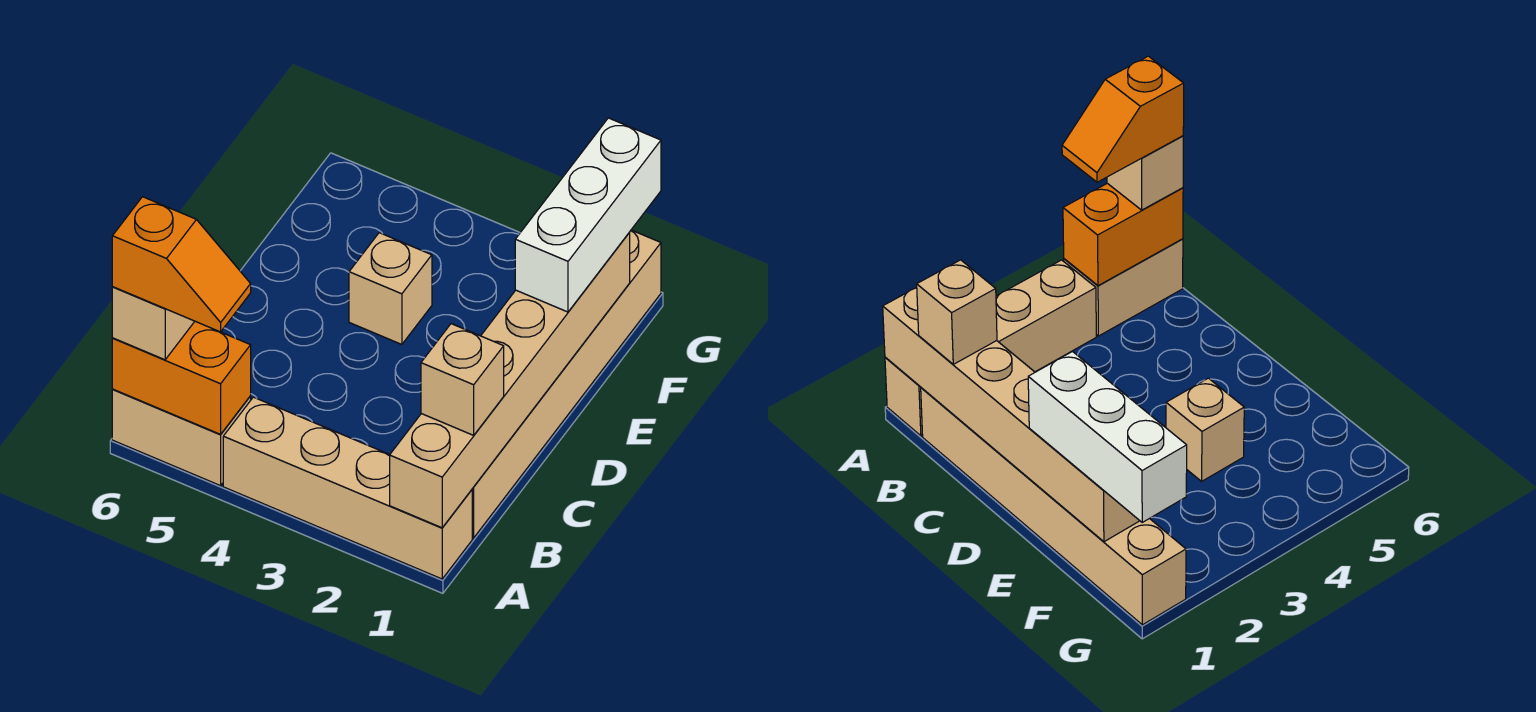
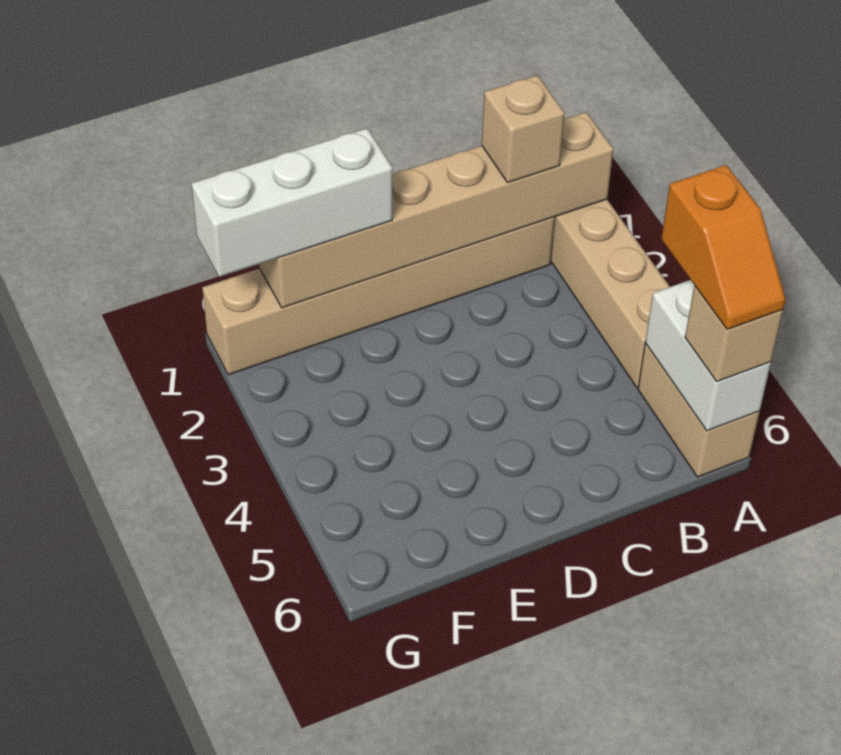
orange 1x2 brick [112,321,251,434] -> white 1x2 brick [645,280,771,431]
orange 1x2 slope [112,197,251,332] -> orange 1x2 slope turned to [661,165,786,330]
tan 1x1 brick [349,233,432,344] -> none

